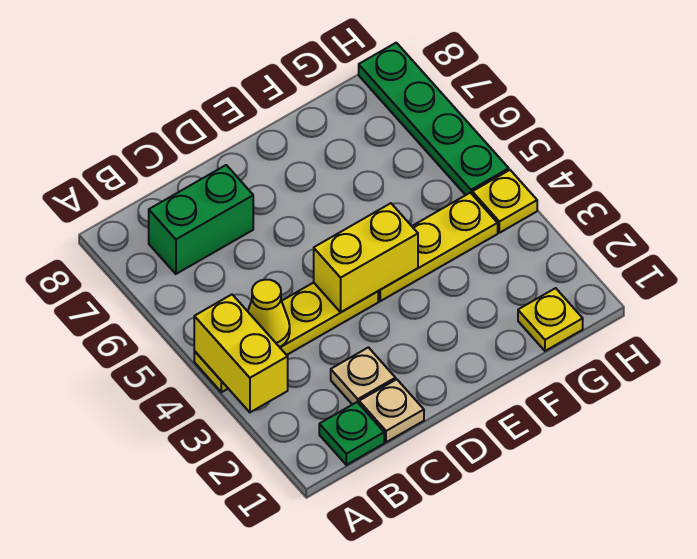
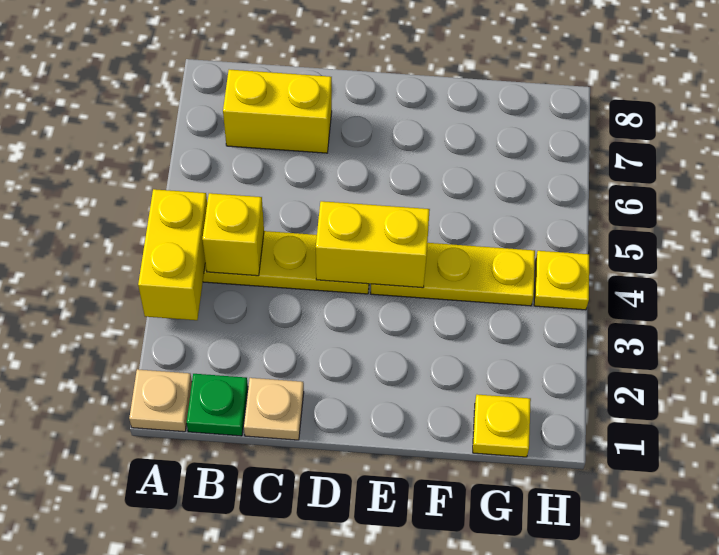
yellow 1x1 cone [248,280,290,347] -> yellow 1x1 brick [202,193,264,276]
green 1x2 brick [149,165,253,274] -> yellow 1x2 brick [223,70,332,153]
tan 1x1 plate [331,347,396,405] -> tan 1x1 plate moved to [129,369,192,432]
green 1x4 plate [359,43,509,195] -> none

